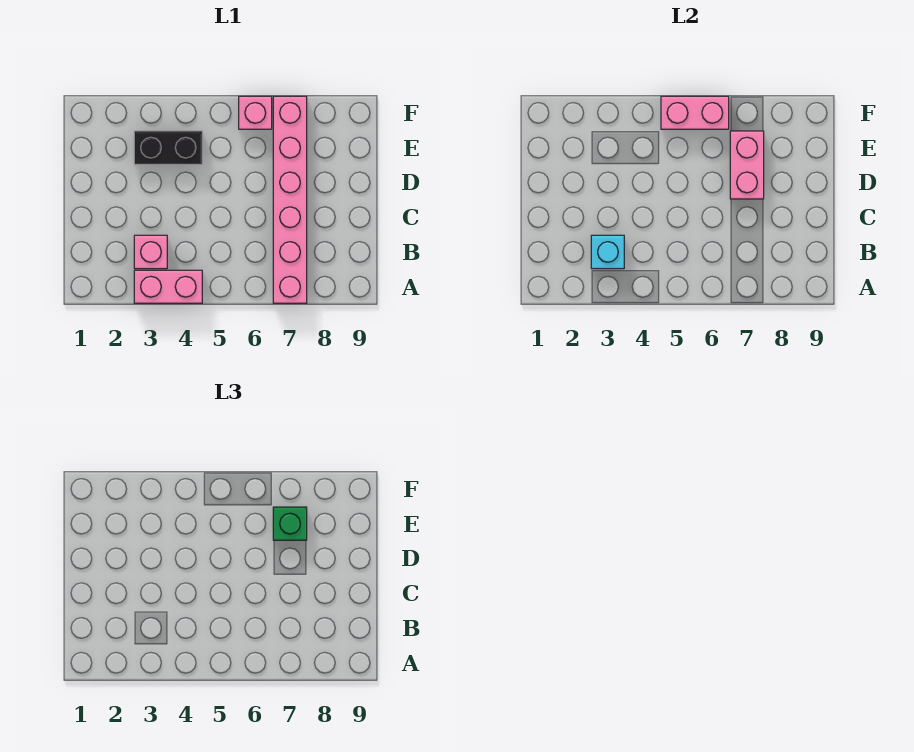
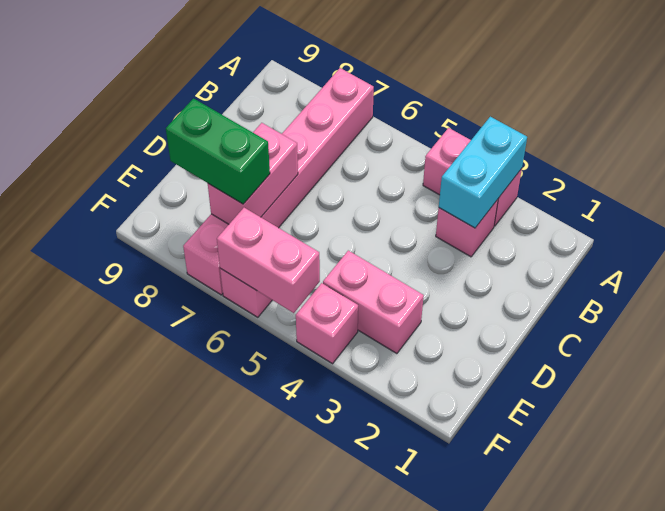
cyan 1x1 brick [591,235,624,269] -> cyan 1x2 brick [439,117,527,228]
black 1x2 brick [134,131,202,164] -> pink 1x2 brick [323,251,424,354]
green 1x1 brick [273,507,307,540] -> green 1x2 brick [166,99,270,204]
none -> pink 1x1 brick [296,283,358,364]

